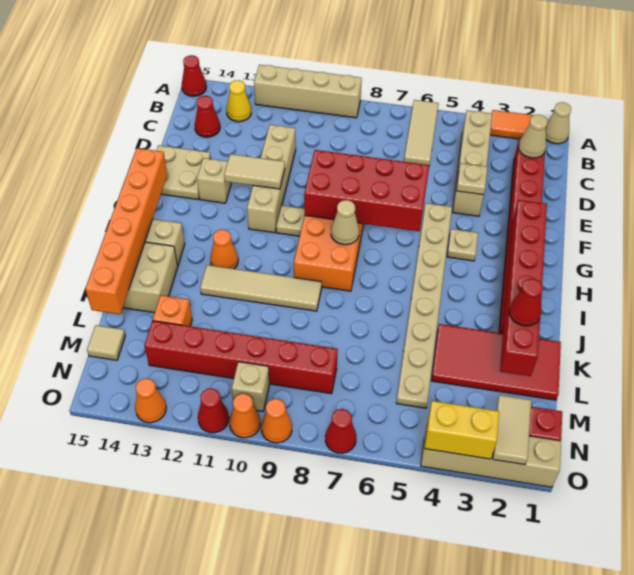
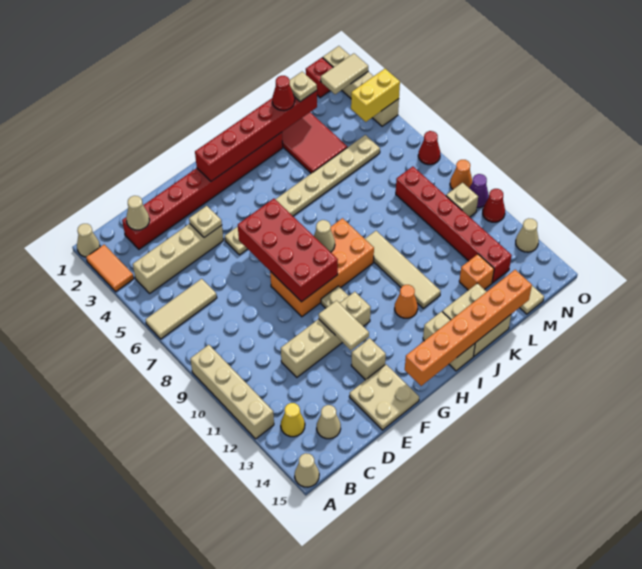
red 1x1 cone [182,55,206,96] -> tan 1x1 cone [295,453,319,487]
red 1x1 cone [195,96,220,137] -> tan 1x1 cone [317,405,341,439]
tan 1x1 plate [447,229,478,261] -> tan 1x1 plate moved to [290,72,317,102]
yellow 1x2 brick [424,401,499,459] -> yellow 1x2 brick turned to [351,69,400,122]
orange 1x1 cone [229,394,260,438] -> purple 1x1 cone [469,174,489,208]
orange 1x1 cone [135,378,166,423] -> tan 1x1 cone [516,218,539,252]

